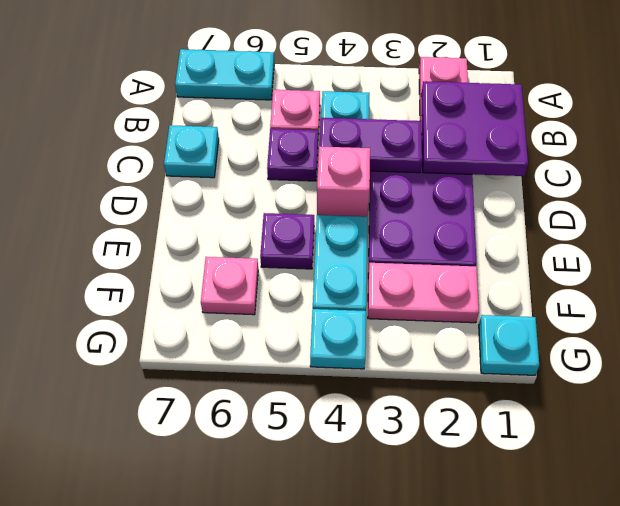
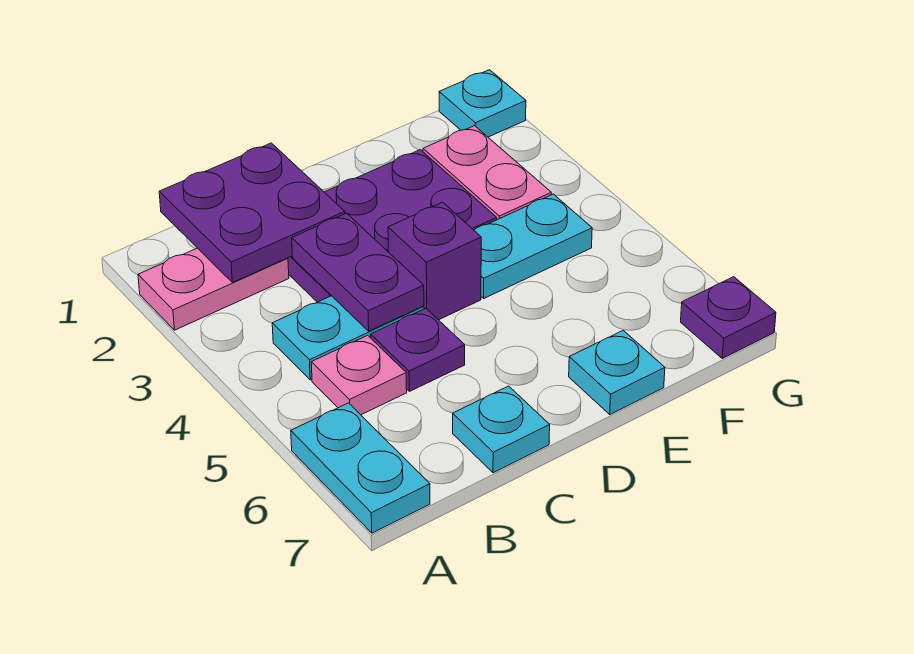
pink 1x1 brick [317,146,370,217] -> purple 1x1 brick [388,202,481,320]
purple 1x1 plate [260,213,314,269] -> purple 1x1 plate moved to [681,277,776,358]
pink 1x1 plate [201,257,258,315] -> none
cyan 1x1 plate [310,309,366,369] -> cyan 1x1 plate moved to [569,330,665,414]

